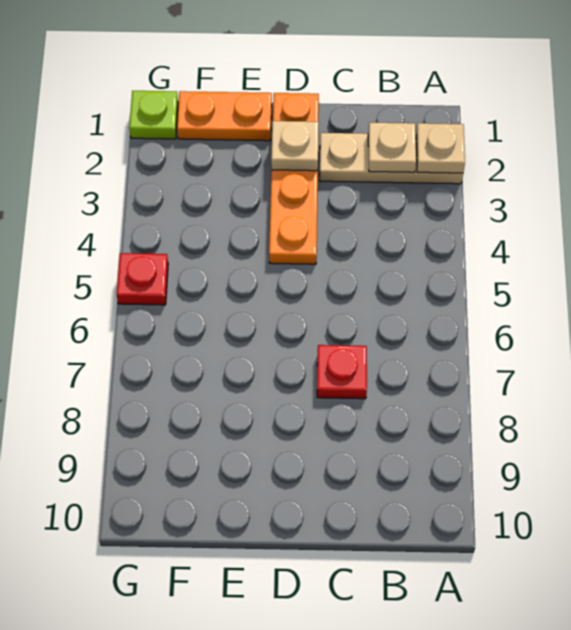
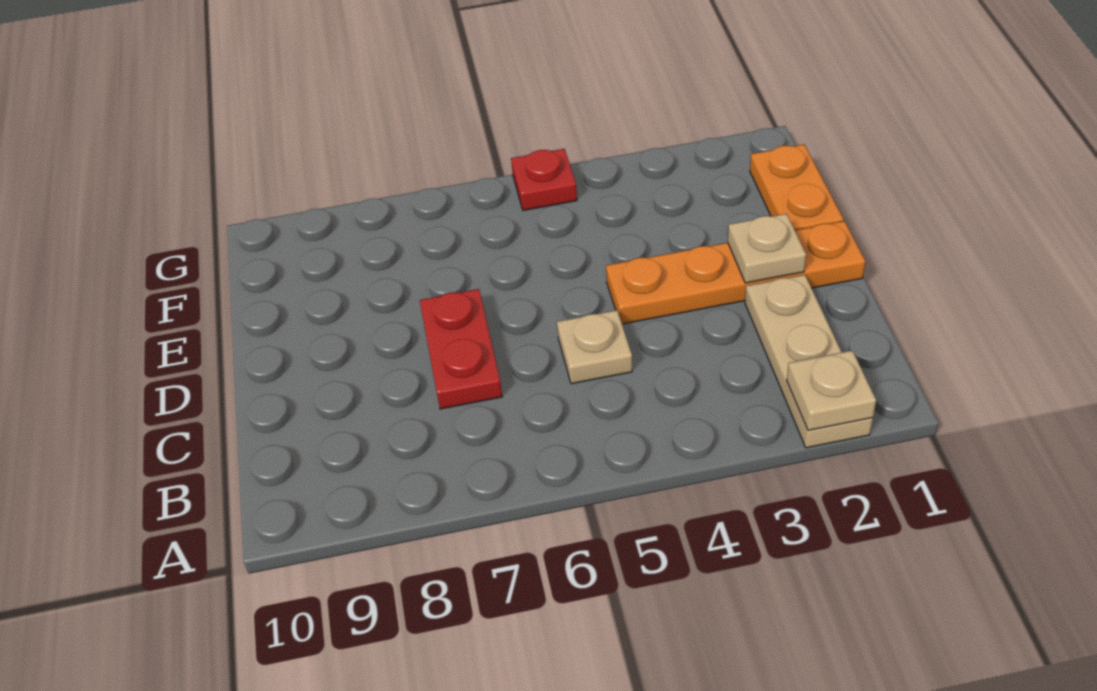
tan 1x1 plate [368,123,416,172] -> tan 1x1 plate moved to [557,310,632,384]
red 1x1 plate [317,345,367,399] -> red 1x2 plate [420,289,503,409]
lime 1x1 plate [129,91,178,139] -> none

